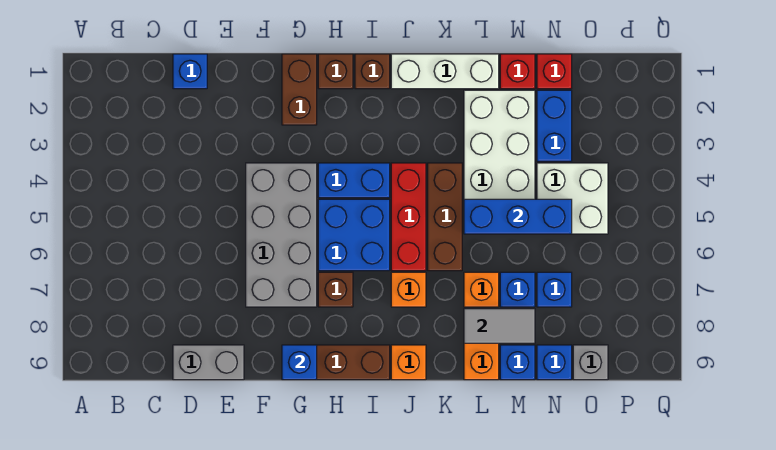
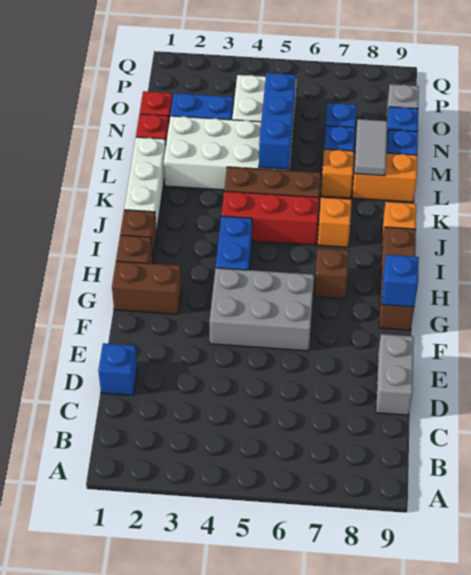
grey 2x4 brick [246,163,317,307] -> grey 2x3 brick [210,268,314,351]
blue 2x2 brick [318,199,390,271] -> none

